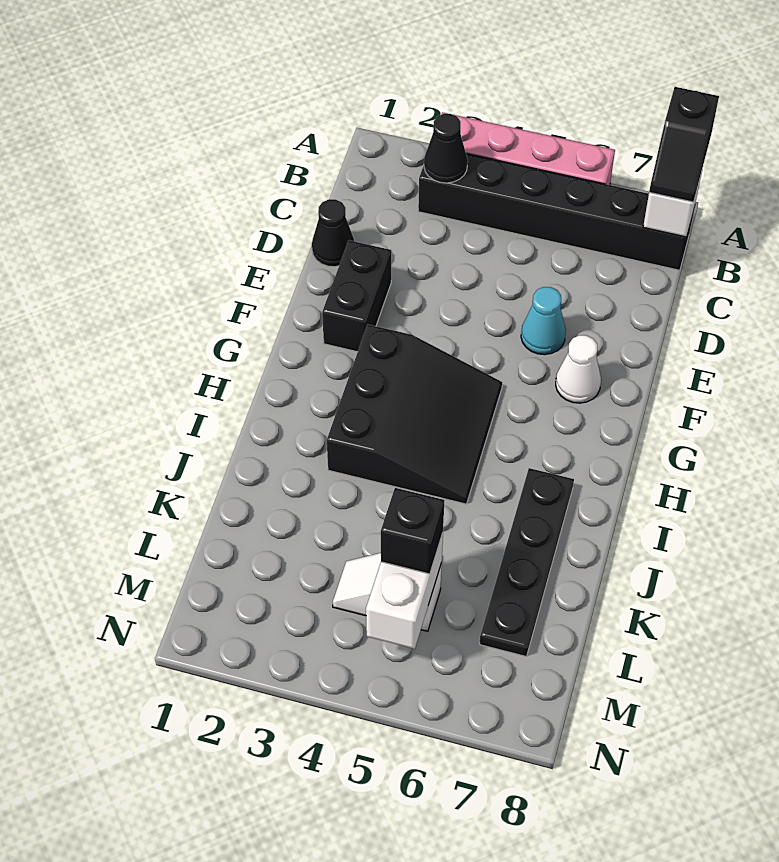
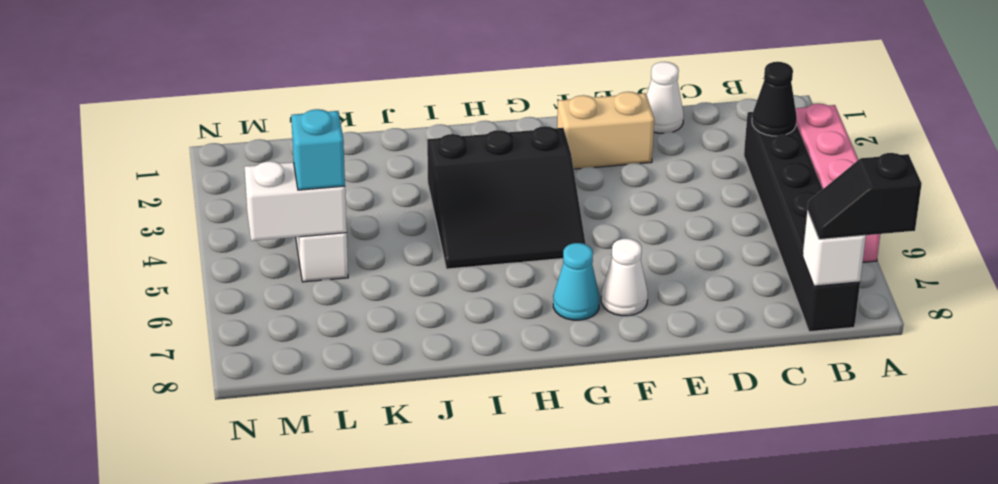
black 1x1 cone [312,199,354,267] -> white 1x1 cone [647,62,684,133]
black 1x2 brick [322,240,391,352] -> tan 1x2 brick [557,92,654,169]
cyan 1x1 cone [521,287,566,355] -> cyan 1x1 cone moved to [553,243,600,320]
black 1x4 plate [480,468,574,656] -> none
black 1x1 brick [381,488,445,574] -> cyan 1x1 brick [291,109,345,190]

